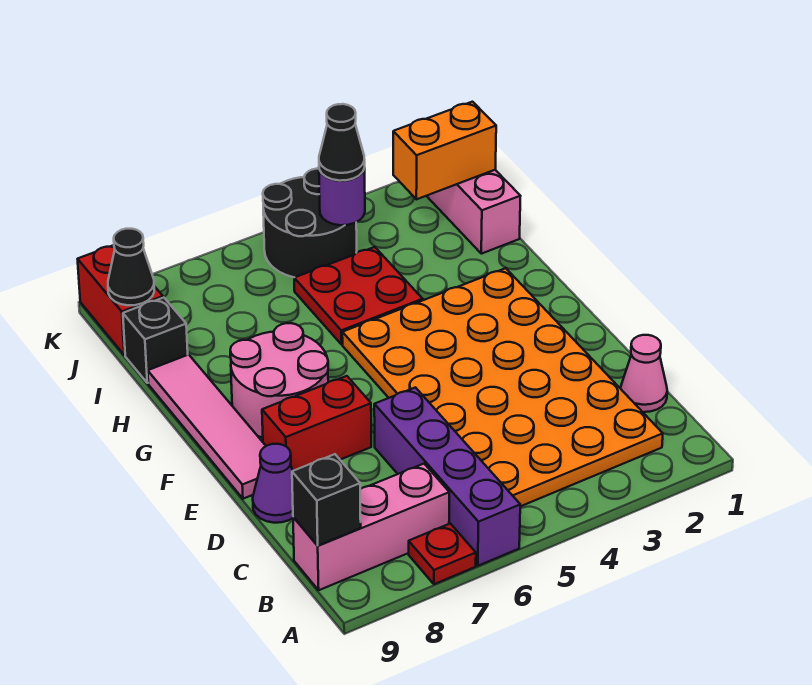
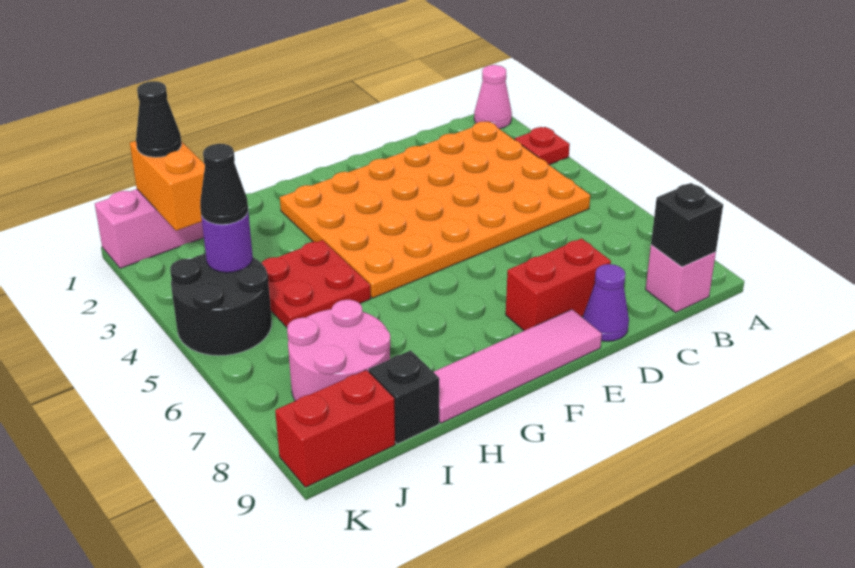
purple 1x4 brick [374,387,520,566] -> none
red 1x1 plate [409,523,476,584] -> red 1x1 plate moved to [515,127,570,165]
pink 1x3 brick [293,464,449,590] -> pink 1x1 brick [646,245,716,312]
pink 1x1 cone [620,335,667,412] -> pink 1x1 cone moved to [474,65,512,129]
red 1x2 brick [262,376,371,471] -> red 1x2 brick turned to [506,238,611,331]
pink 2x2 round brick [230,323,328,437] -> pink 2x2 round brick moved to [287,300,390,401]
black 1x1 cone [108,229,154,305] -> black 1x1 cone moved to [136,81,181,157]

